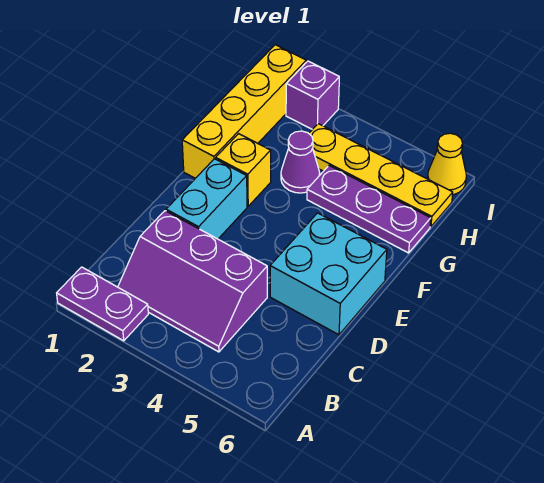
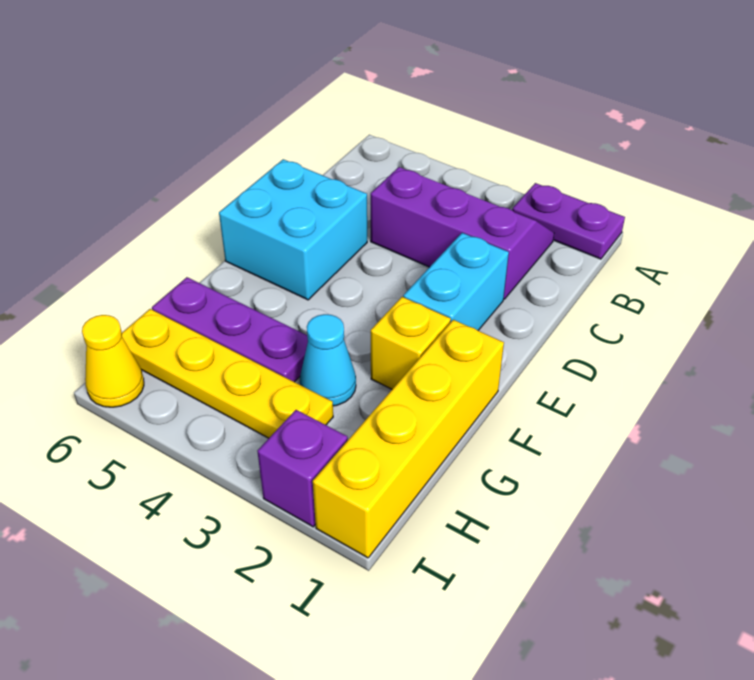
purple 1x1 cone [281,131,320,193] -> cyan 1x1 cone [300,314,356,406]

